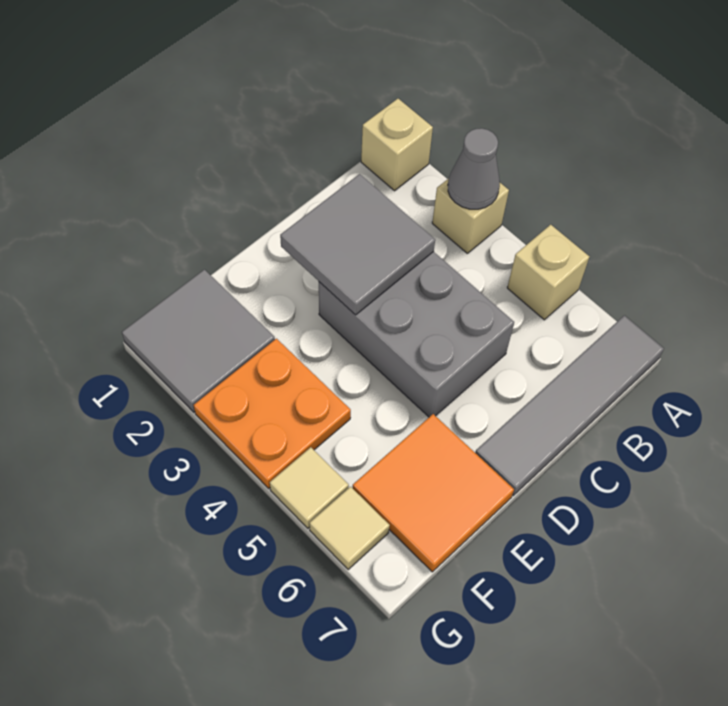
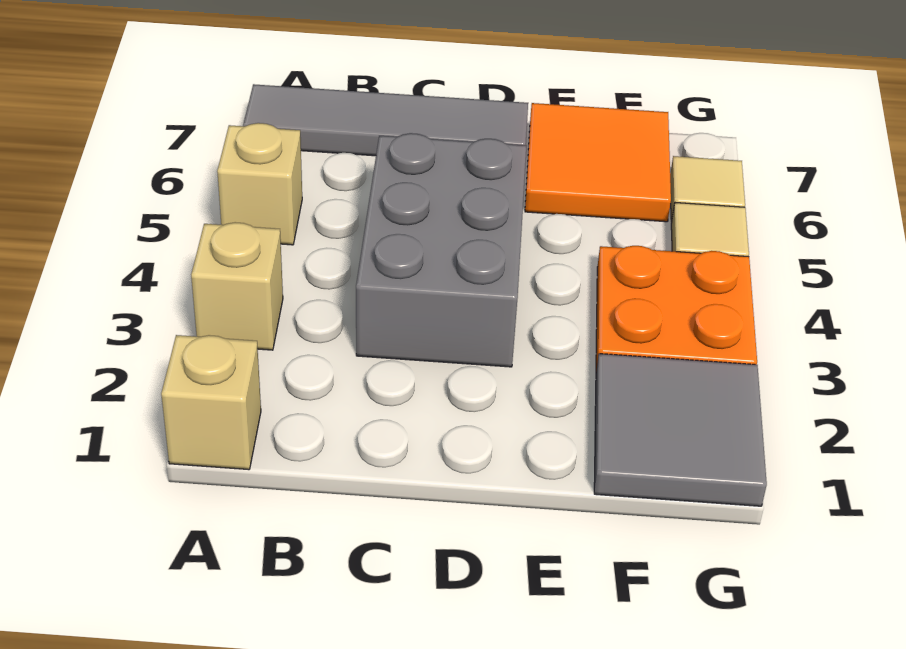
grey 1x1 cone [448,128,500,209] -> none
grey 2x2 tile [280,174,435,315] -> none

